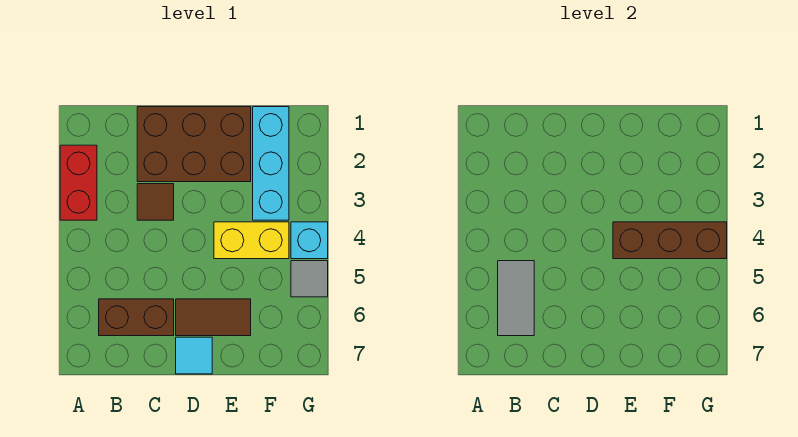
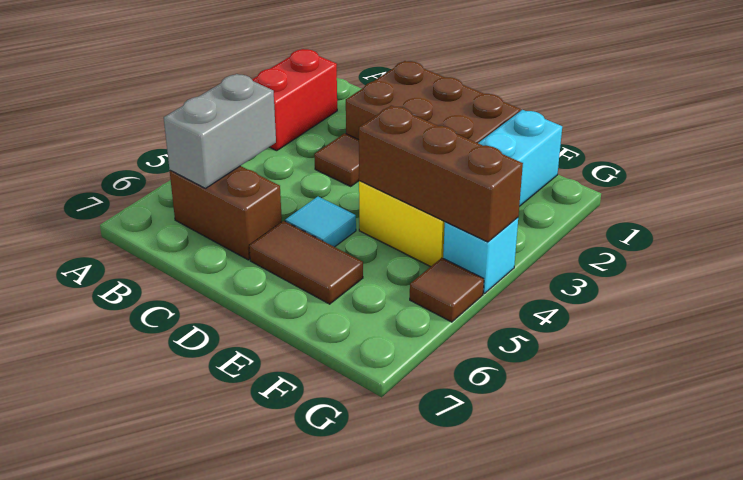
grey 1x2 tile [498,261,534,336] -> grey 1x2 brick [164,74,276,188]
cyan 1x1 tile [176,337,212,374] -> cyan 1x1 tile moved to [285,197,356,247]
grey 1x1 tile [291,261,328,297] -> brown 1x1 tile [410,258,484,322]

